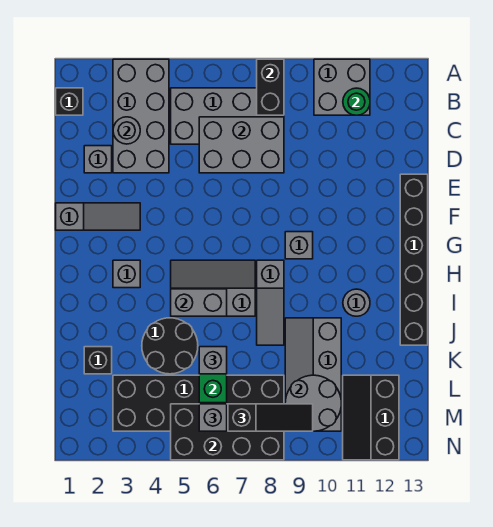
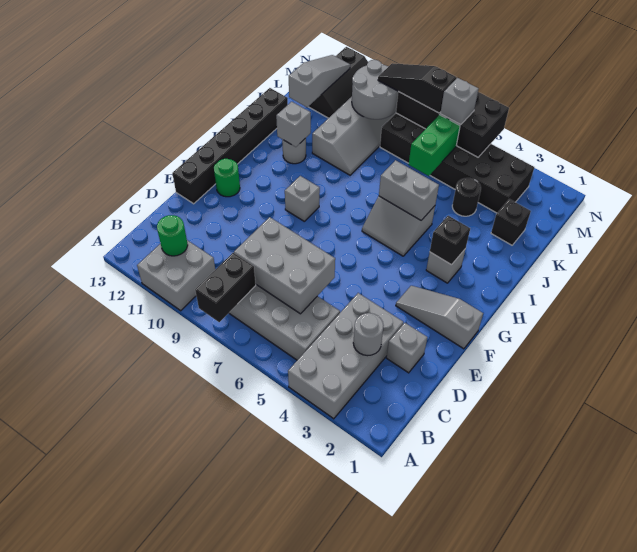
black 1x1 brick [56,88,83,115] -> black 1x1 brick moved to [430,216,470,265]
none -> green 1x1 round brick [214,159,240,197]
grey 2x3 slope [171,260,255,316] -> grey 2x2 slope [362,196,435,256]
grey 1x3 slope [257,260,284,345] -> grey 1x3 slope moved to [289,55,350,107]
black 2x2 round brick [142,318,198,374] -> black 1x1 round brick [452,178,481,216]
grey 1x1 brick [199,347,227,374] -> grey 1x1 brick moved to [276,102,311,147]

